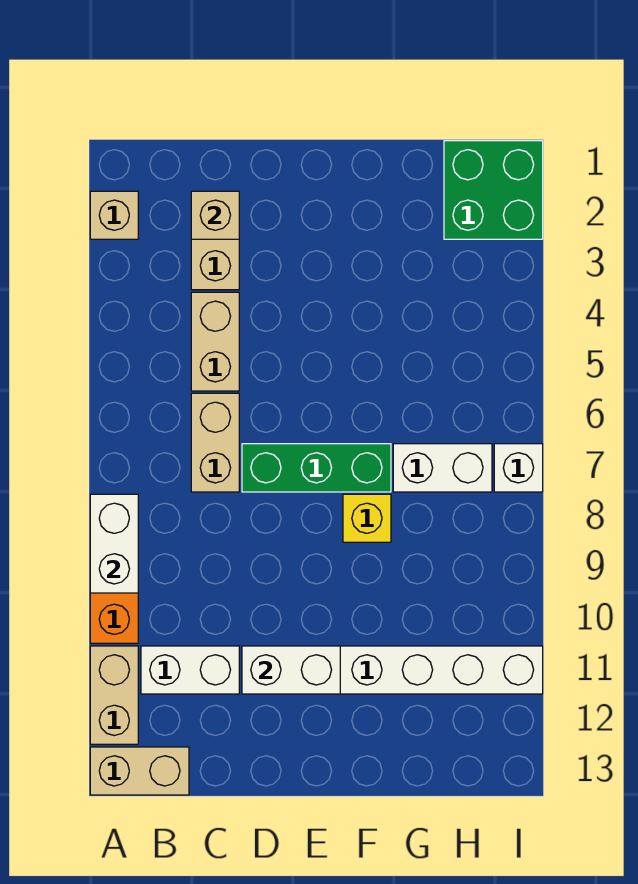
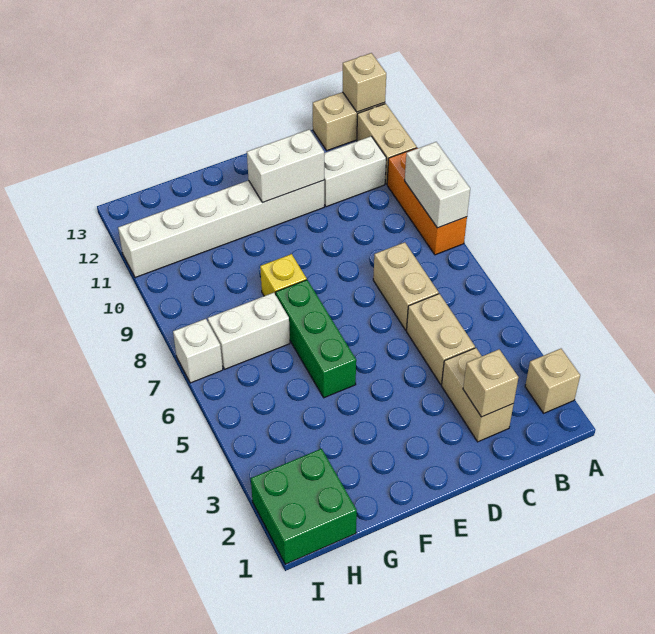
none -> tan 1x1 brick [343,53,386,112]
green 1x3 brick [242,444,391,492] -> green 1x3 brick turned to [276,280,356,398]

